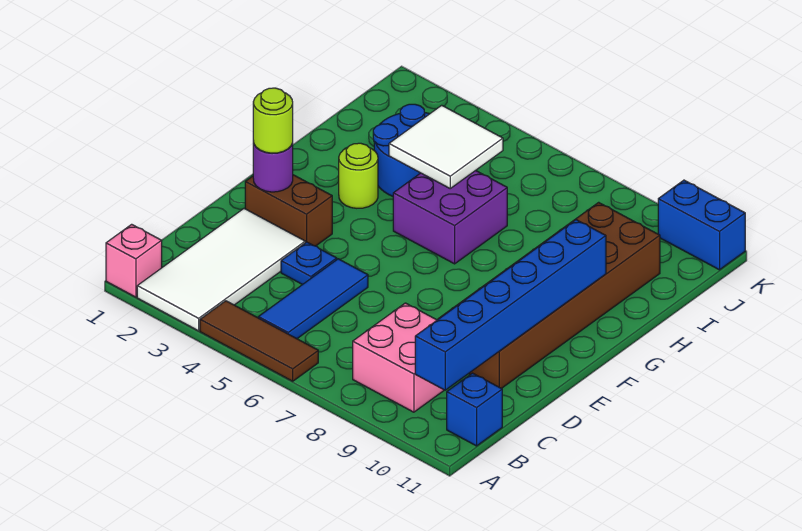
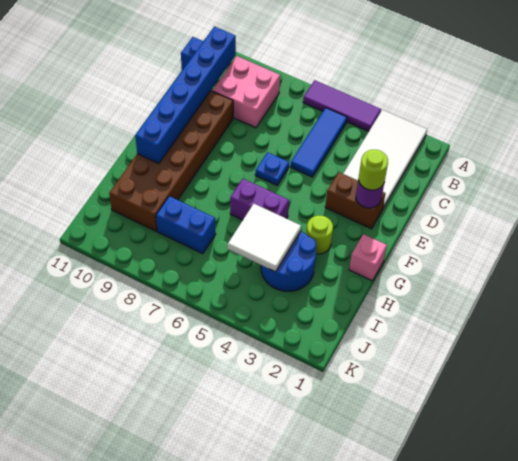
pink 1x1 brick [106,224,162,297] -> pink 1x1 brick moved to [349,234,387,281]
brown 1x3 tile [200,301,318,381] -> purple 1x3 tile [303,80,381,131]
blue 1x1 plate [281,242,337,285] -> blue 1x1 plate moved to [255,152,289,185]
purple 2x2 brick [393,171,507,264] -> purple 1x2 brick [230,179,289,220]
blue 1x2 brick [658,180,745,270] -> blue 1x2 brick moved to [156,196,216,254]

